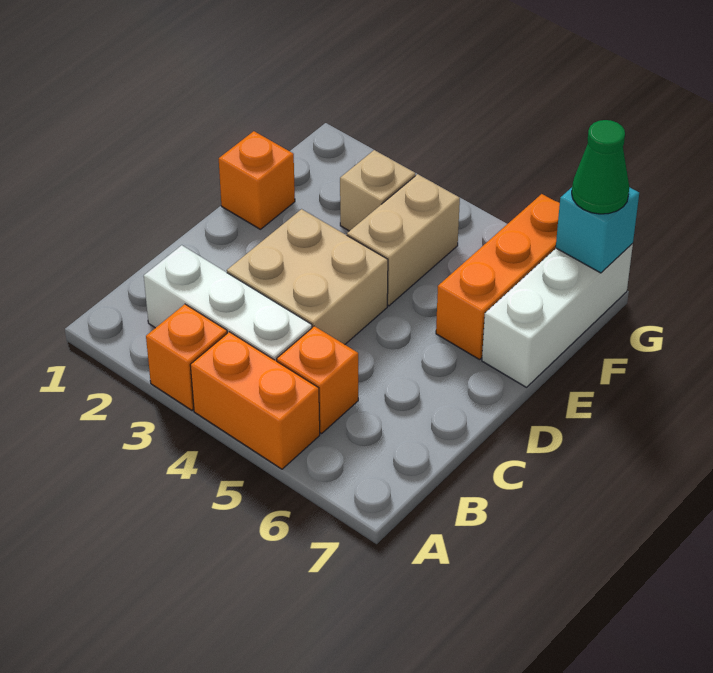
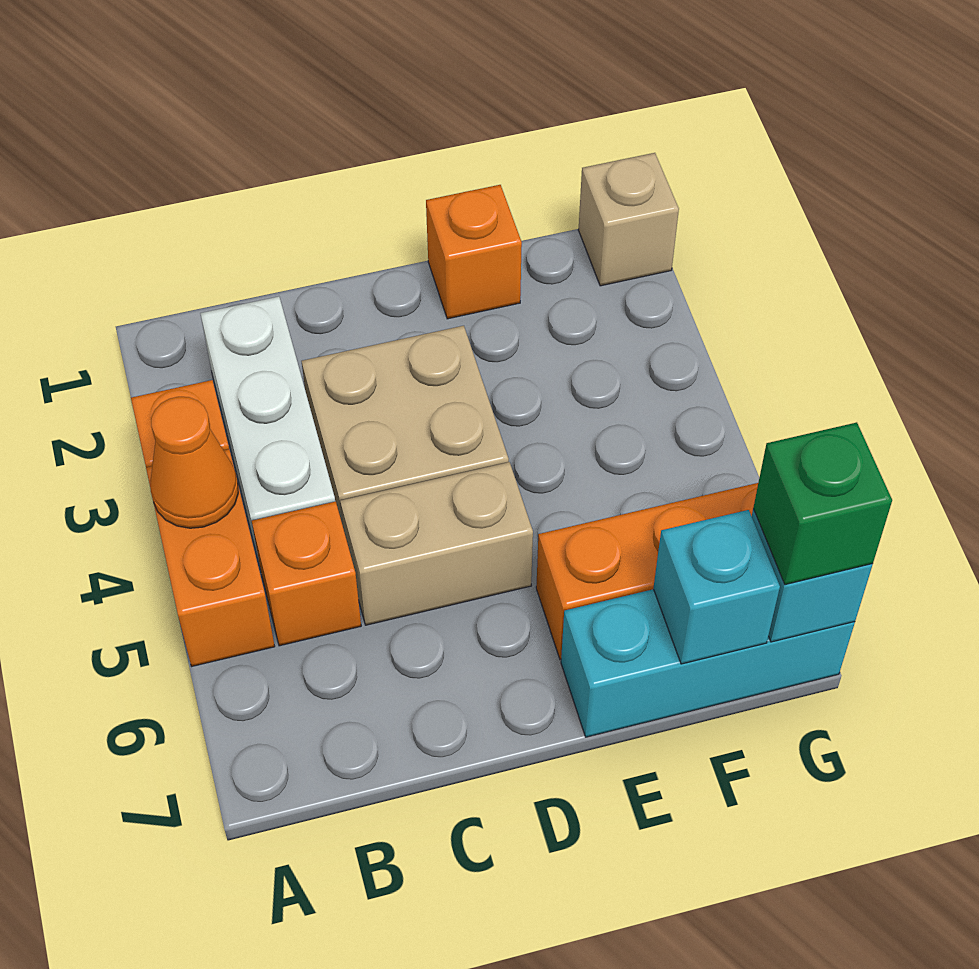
none -> orange 1x1 cone [150,397,238,528]
tan 1x2 brick [347,174,460,306] -> tan 1x2 brick moved to [340,462,533,625]
white 1x3 brick [482,243,633,387] -> cyan 1x3 brick [561,589,855,737]
tan 1x1 brick [340,150,415,231] -> tan 1x1 brick moved to [579,153,679,286]
none -> cyan 1x1 brick [653,510,780,664]
green 1x1 cone [572,120,629,214] -> green 1x1 brick [753,422,892,585]

